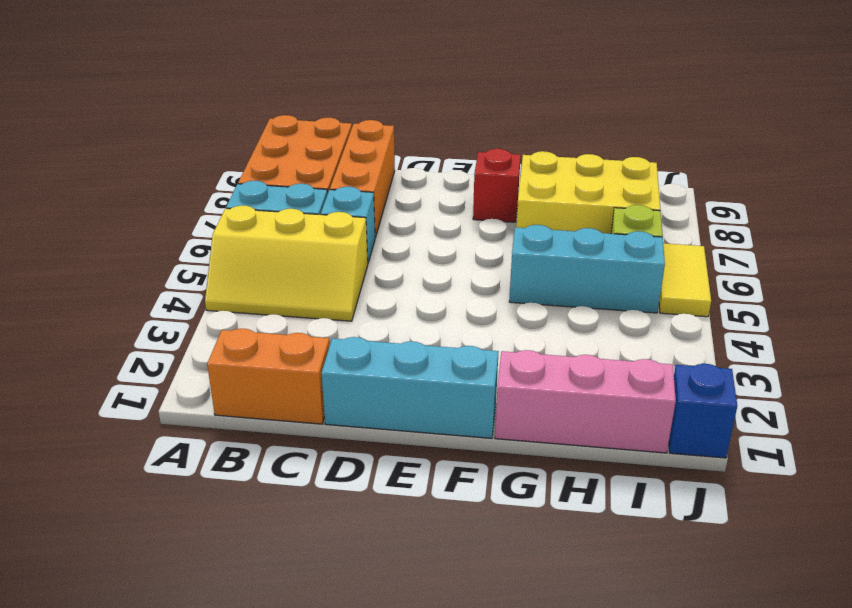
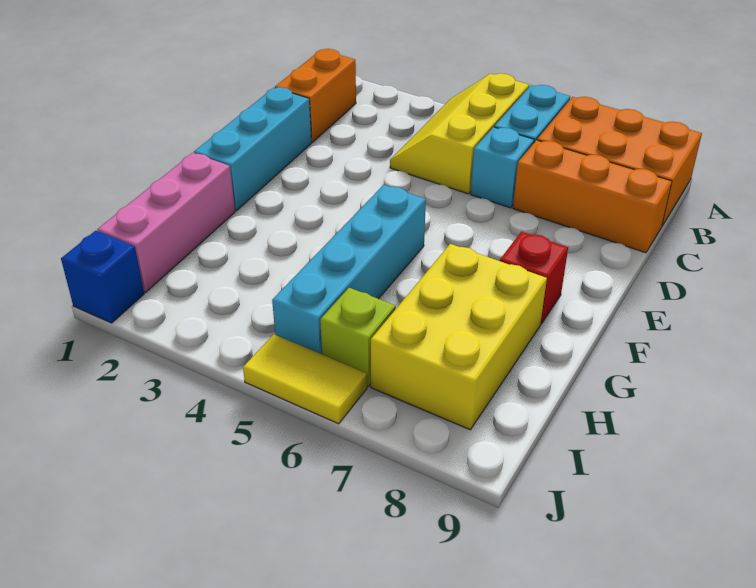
cyan 1x3 brick [509,225,665,313] -> cyan 1x4 brick [272,185,426,354]

